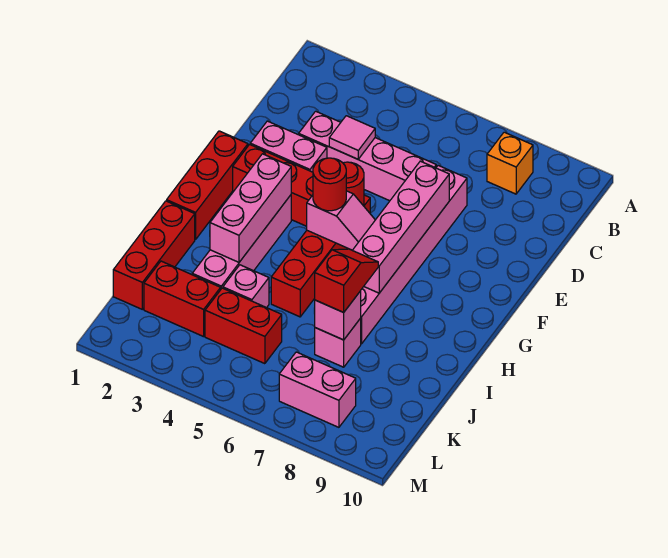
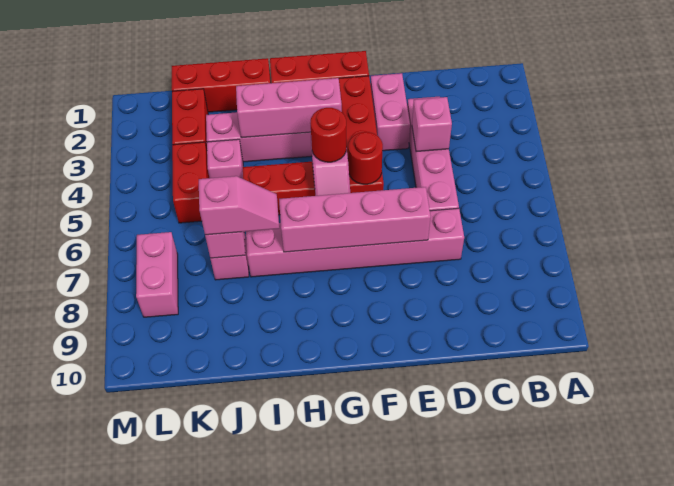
orange 1x1 brick [487,132,533,194] -> none
pink 1x1 tile [329,116,375,159] -> pink 1x1 brick [412,97,452,152]
red 1x2 slope [315,249,378,312] -> pink 1x2 slope [199,176,279,235]

